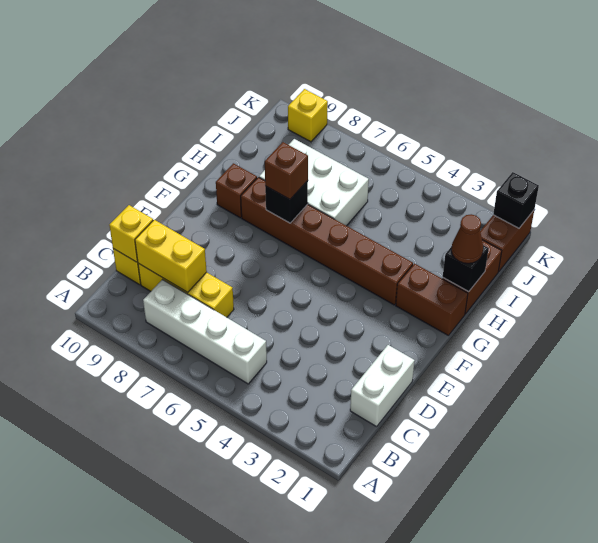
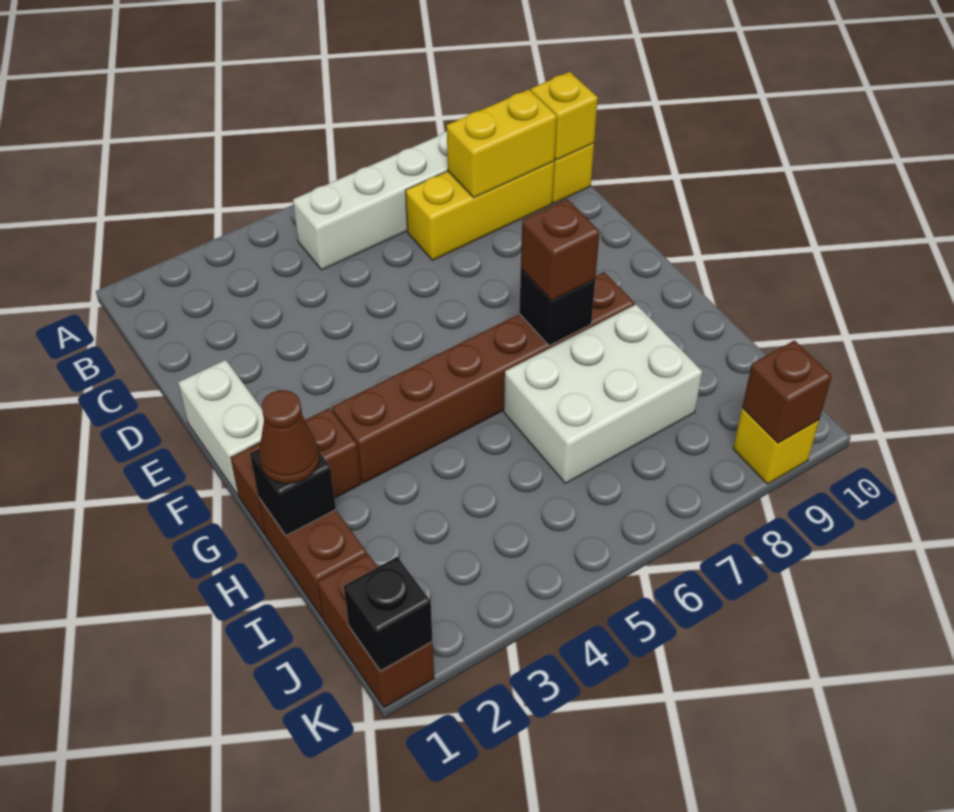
white 1x2 brick [350,345,415,427] -> white 1x2 brick moved to [178,360,264,495]
brown 1x1 brick [216,163,257,218] -> brown 1x1 brick moved to [742,341,832,443]

